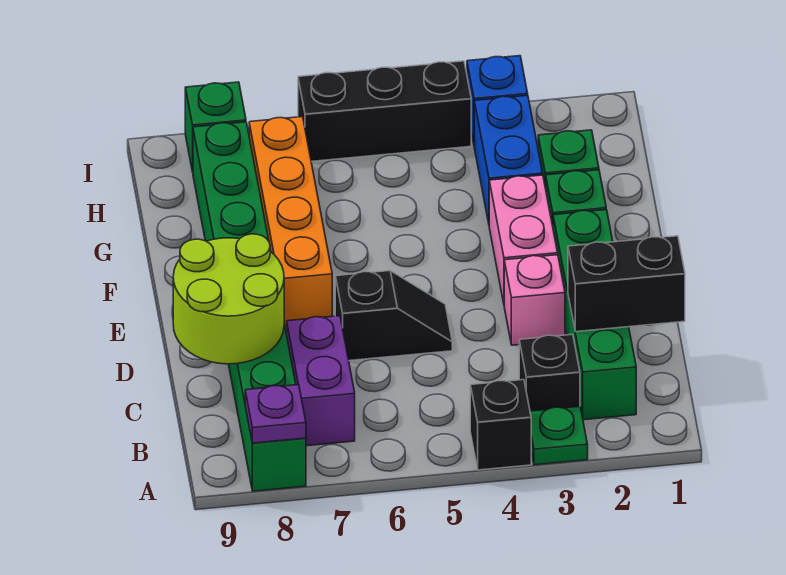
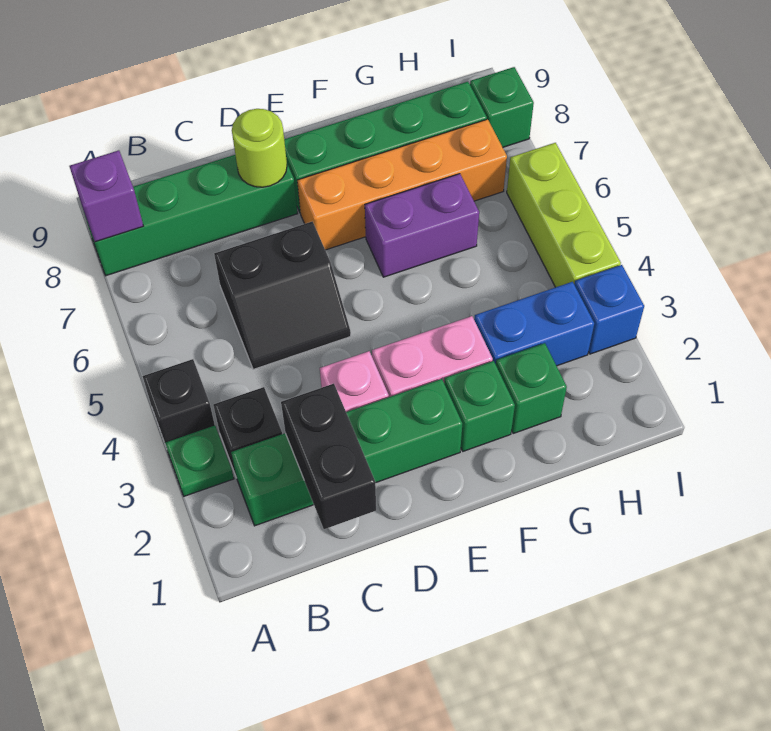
purple 1x1 plate [245,385,306,443] -> purple 1x1 brick [69,150,143,242]
purple 1x2 brick [287,316,355,446] -> purple 1x2 brick moved to [365,174,479,277]
lime 2x2 round brick [173,234,284,364] -> lime 1x1 round brick [232,109,287,187]
black 1x2 slope [335,271,452,361] -> black 2x2 slope [214,222,351,369]
black 1x3 brick [298,61,471,162] -> lime 1x3 brick [507,143,621,287]

